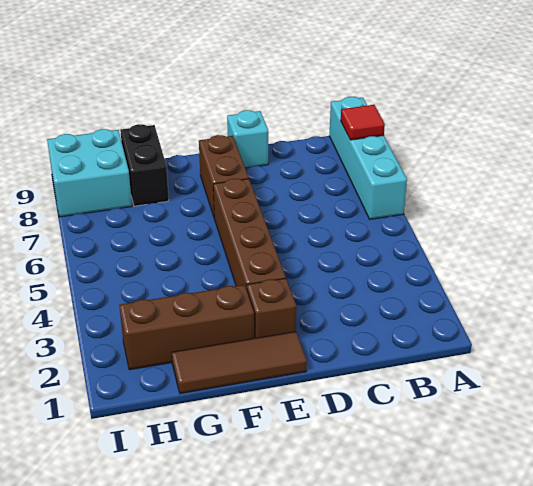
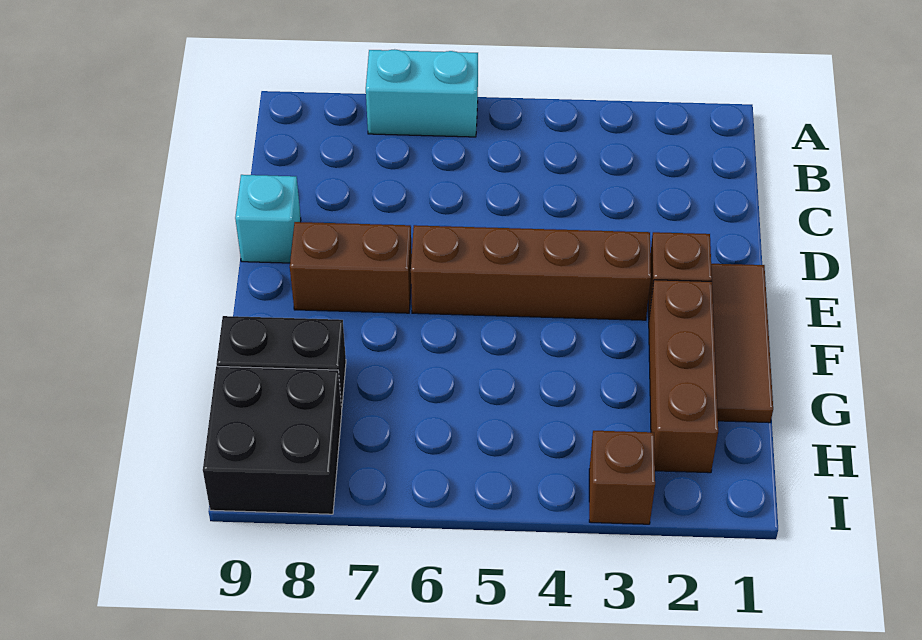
cyan 1x4 brick [329,97,407,219] -> cyan 1x2 brick [366,49,478,137]
red 1x1 tile [341,105,385,140] -> none
cyan 2x2 brick [47,129,132,217] -> black 2x2 brick [203,366,342,514]
none -> brown 1x1 brick [589,431,655,524]

